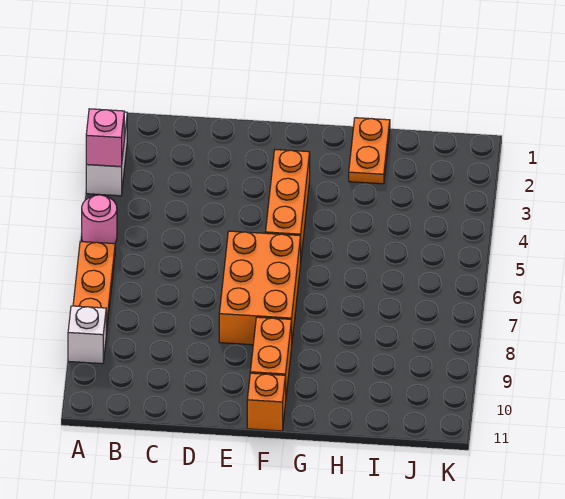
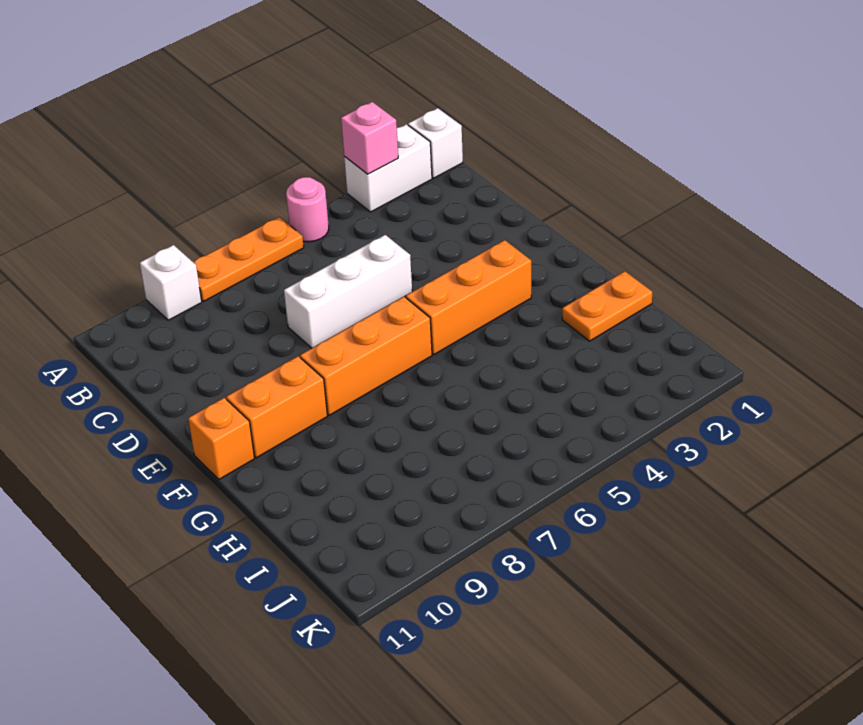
none -> white 1x1 brick [408,108,463,178]
none -> white 1x3 brick [284,235,412,348]
orange 2x3 brick [219,231,301,345] -> orange 1x3 brick [300,297,432,415]

